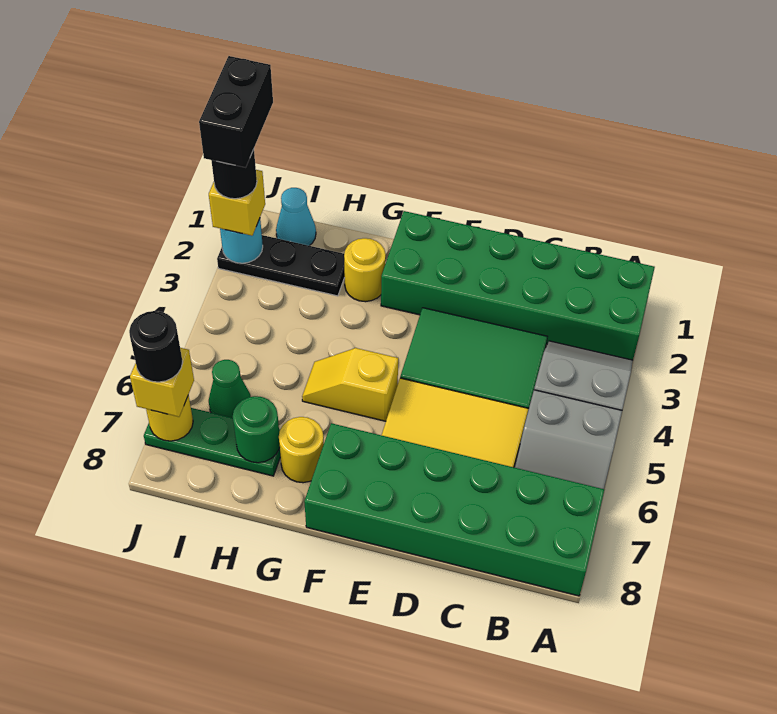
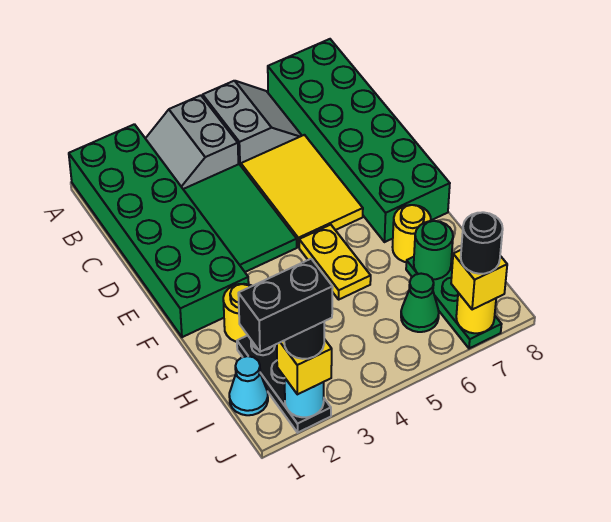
yellow 1x2 slope [302,348,398,421] -> yellow 1x2 plate [299,225,371,299]

